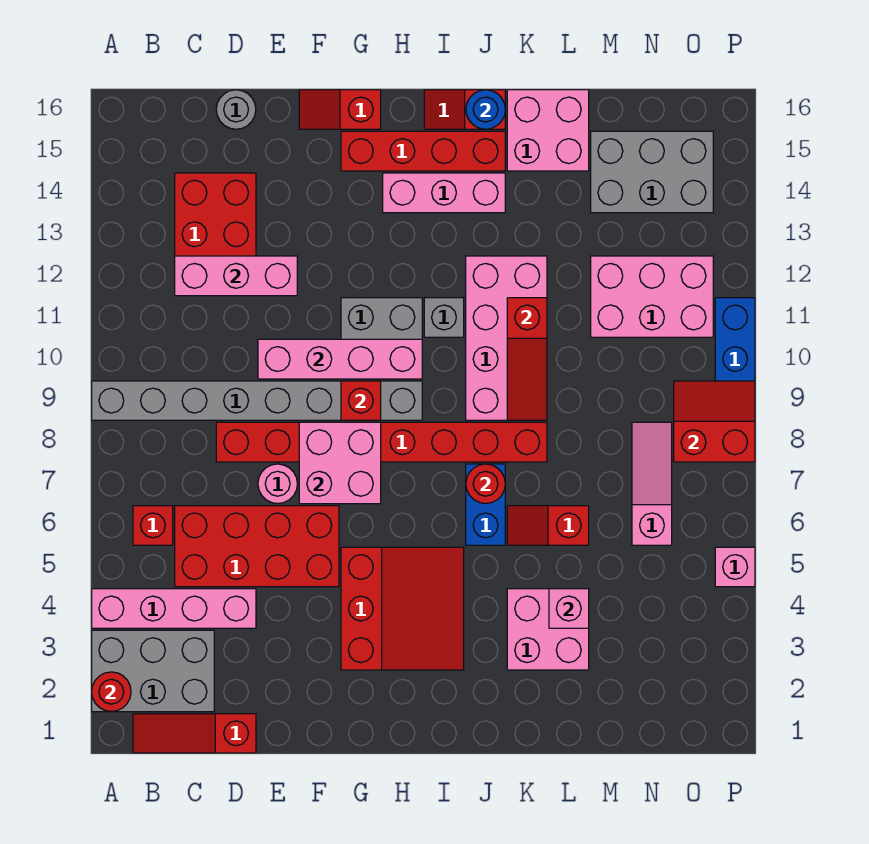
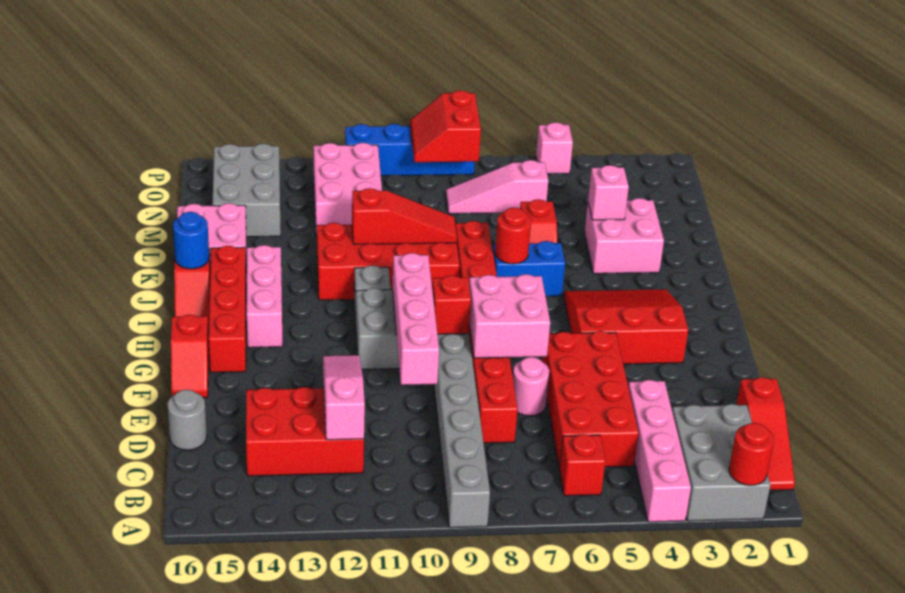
pink 1x3 brick [175,256,297,296] -> pink 1x3 slope [323,355,365,440]
pink 2x4 brick [466,256,547,420] -> red 2x4 brick [317,223,460,300]

